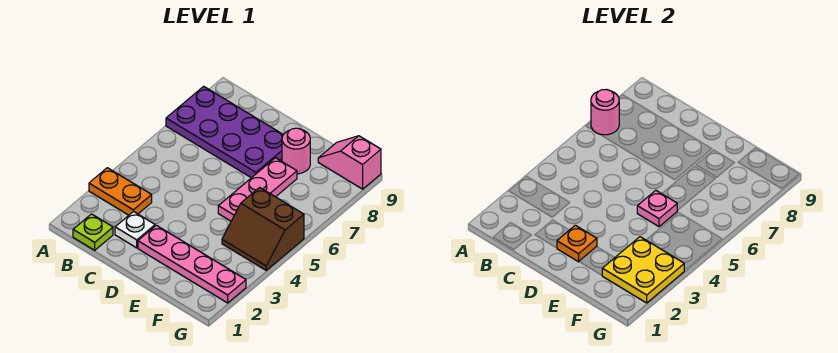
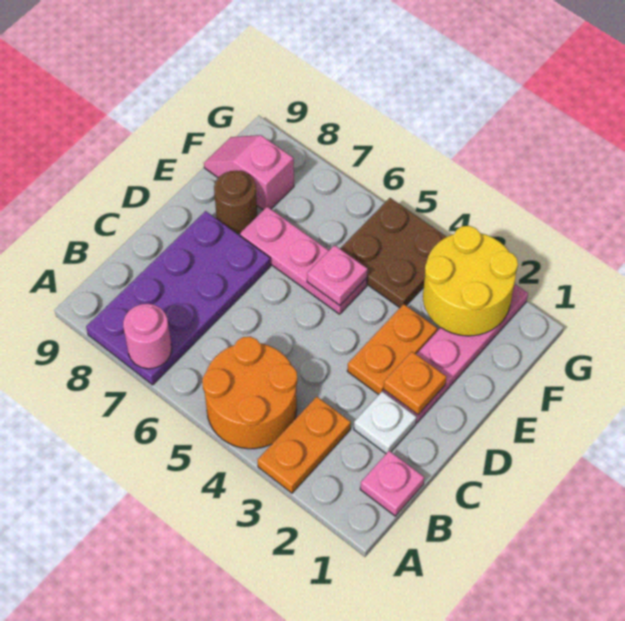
none -> orange 2x2 round brick [202,337,297,449]
lime 1x1 plate [73,214,113,250] -> pink 1x1 plate [360,451,424,516]
none -> orange 1x2 plate [347,304,437,395]
pink 1x1 round brick [282,128,310,174] -> brown 1x1 round brick [214,171,257,234]
yellow 2x2 plate [602,237,684,303] -> yellow 2x2 round brick [423,226,518,336]
brown 2x2 slope [222,187,304,270] -> brown 2x2 plate [340,198,446,308]
pink 1x2 slope [318,136,381,189] -> pink 1x2 slope turned to [204,135,294,210]

